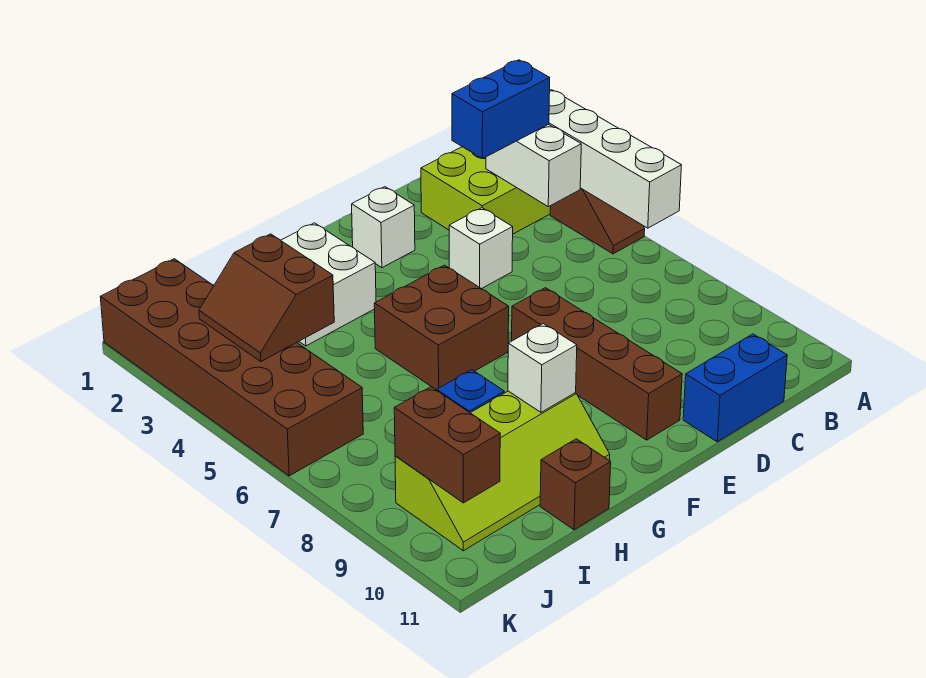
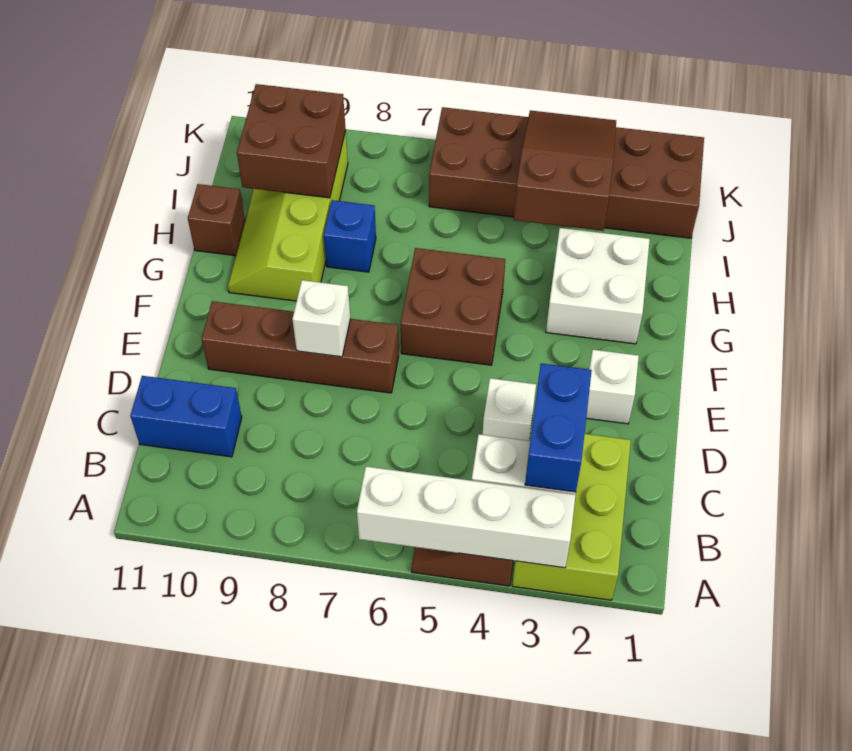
blue 1x2 brick [683,334,787,442] -> blue 1x2 brick turned to [130,376,242,457]
white 1x1 brick [508,324,577,412] -> white 1x1 brick moved to [292,280,350,357]
brown 2x2 slope [199,234,334,362] -> brown 2x3 slope [514,110,616,231]
brown 1x2 brick [394,387,500,503] -> brown 2x2 brick [237,84,346,198]

